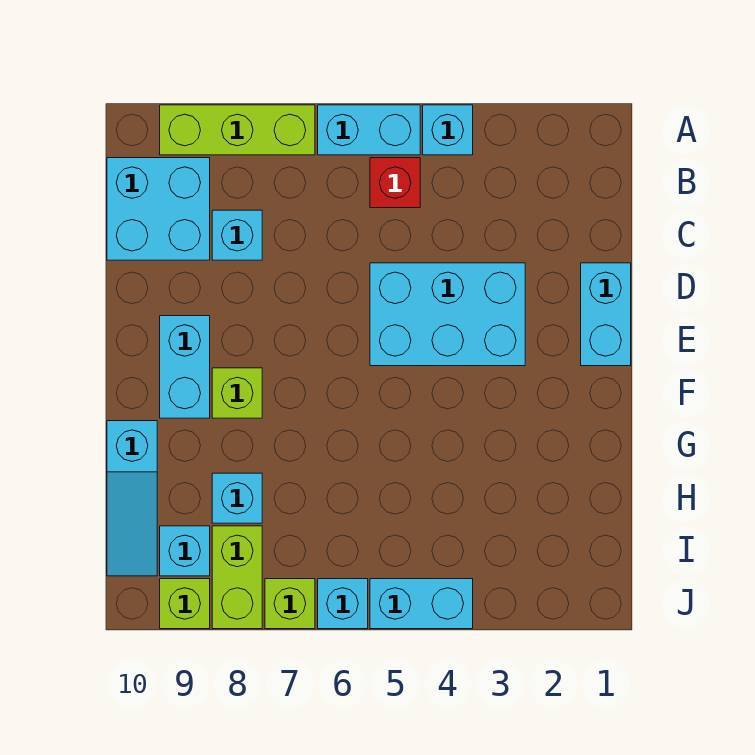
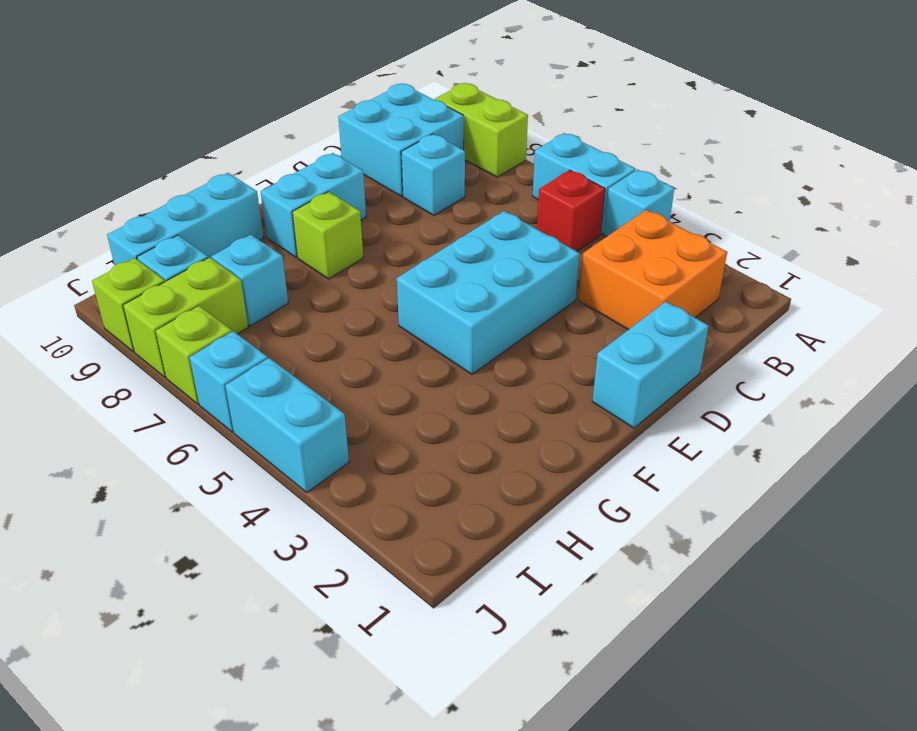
lime 1x3 brick [160,105,315,155] -> lime 1x2 brick [435,83,528,177]
none -> orange 2x2 brick [579,210,727,330]
cyan 2x3 brick [370,263,525,366] -> cyan 2x3 brick turned to [397,211,579,374]
cyan 1x3 slope [107,421,157,576] -> cyan 1x3 brick [107,173,263,265]

